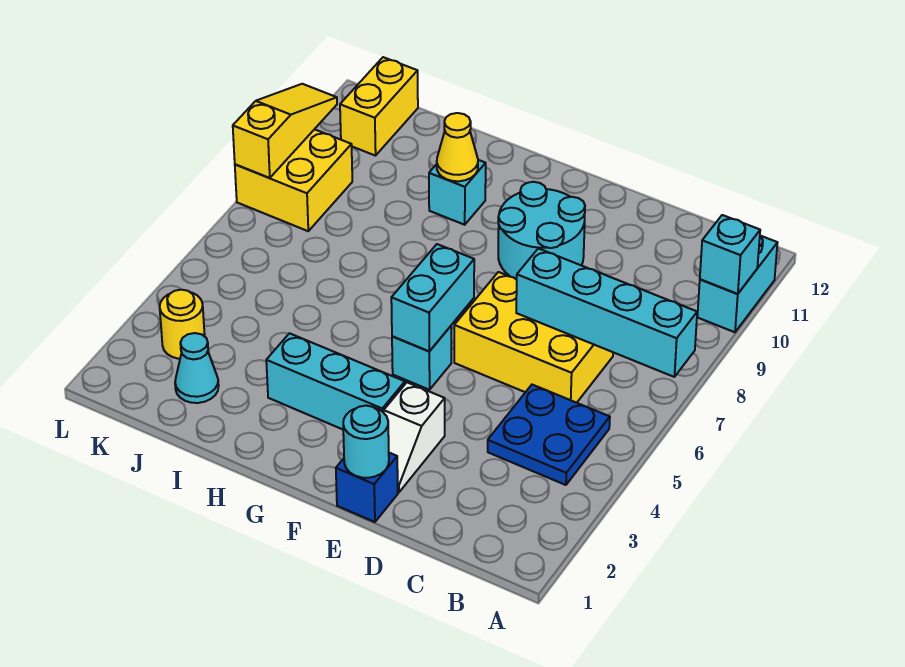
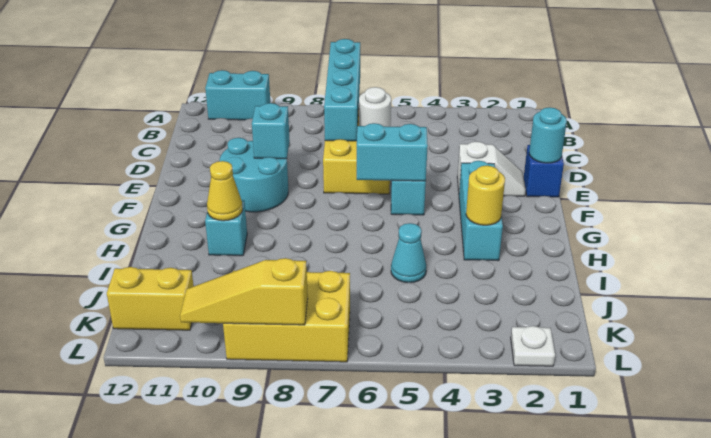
cyan 1x1 brick [700,215,760,294] -> cyan 1x1 brick moved to [252,103,290,159]
blue 2x2 plate [488,385,610,485] -> none
none -> white 1x1 round brick [359,87,391,127]
cyan 1x1 cone [175,333,219,403] -> cyan 1x1 cone moved to [391,223,426,283]
yellow 1x1 round brick [160,290,205,359] -> yellow 1x1 round brick moved to [466,166,505,225]
yellow 2x2 brick [235,129,352,231] -> yellow 2x3 brick [223,271,350,362]
none -> white 1x1 plate [511,326,555,366]

